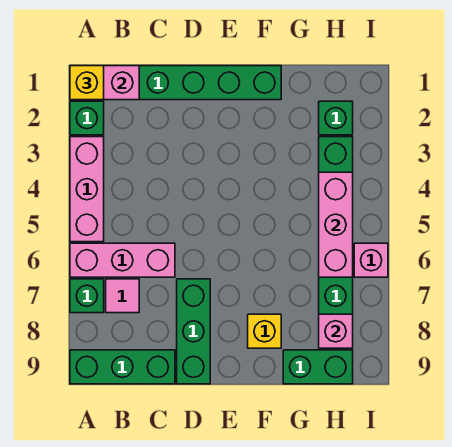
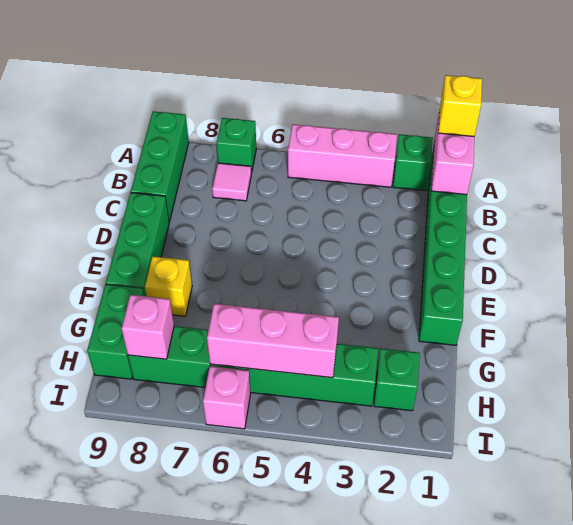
pink 1x3 brick [70,243,175,277] -> none
green 1x3 brick [177,279,210,384] -> green 1x3 brick turned to [106,193,169,296]

